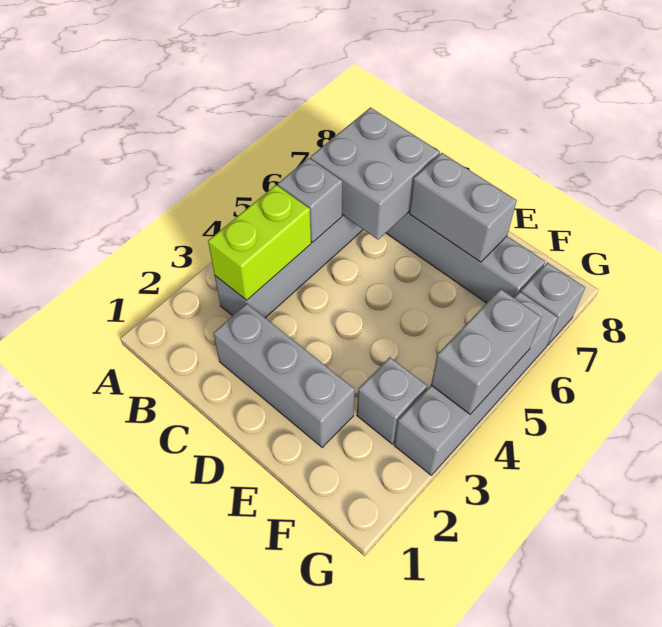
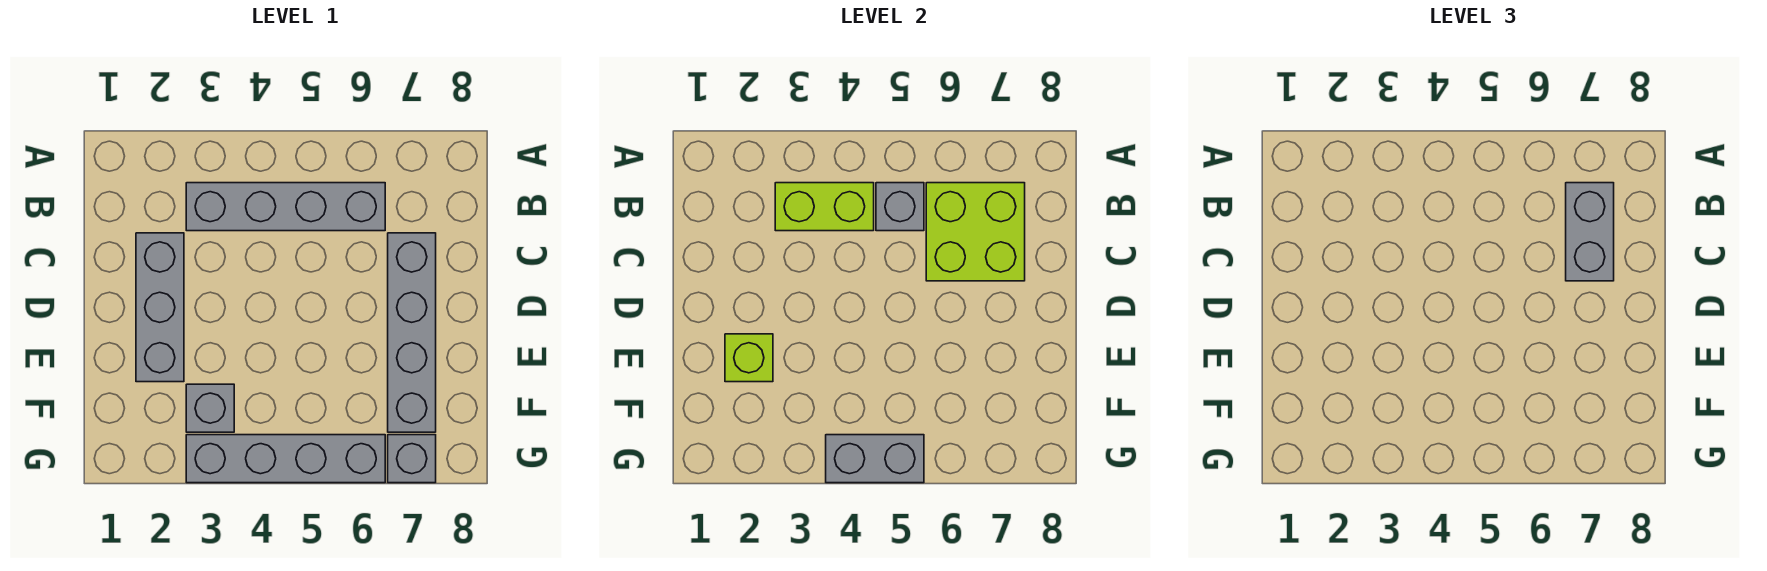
grey 2x2 brick [310,108,440,240] -> lime 2x2 brick [926,183,1025,281]
grey 1x2 brick [409,153,517,262] -> grey 1x2 brick moved to [1566,183,1614,281]
none -> lime 1x1 brick [725,334,773,382]

